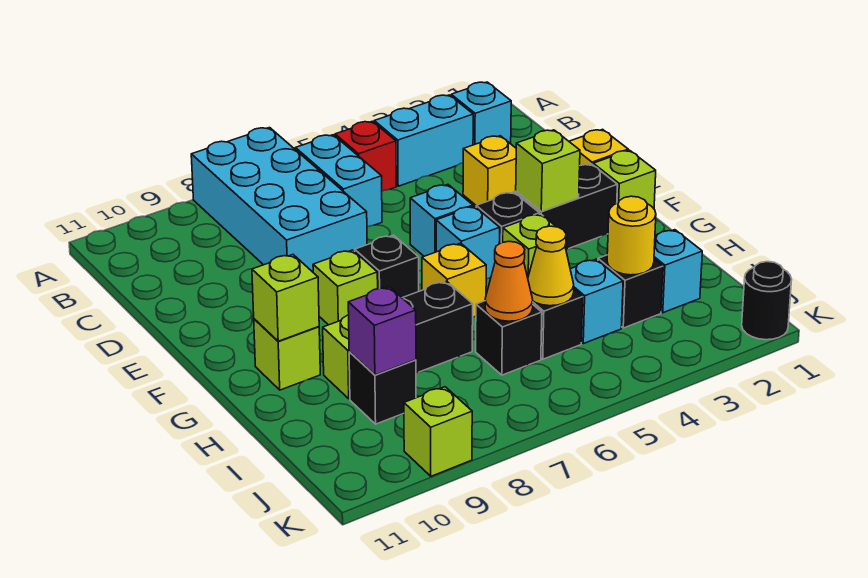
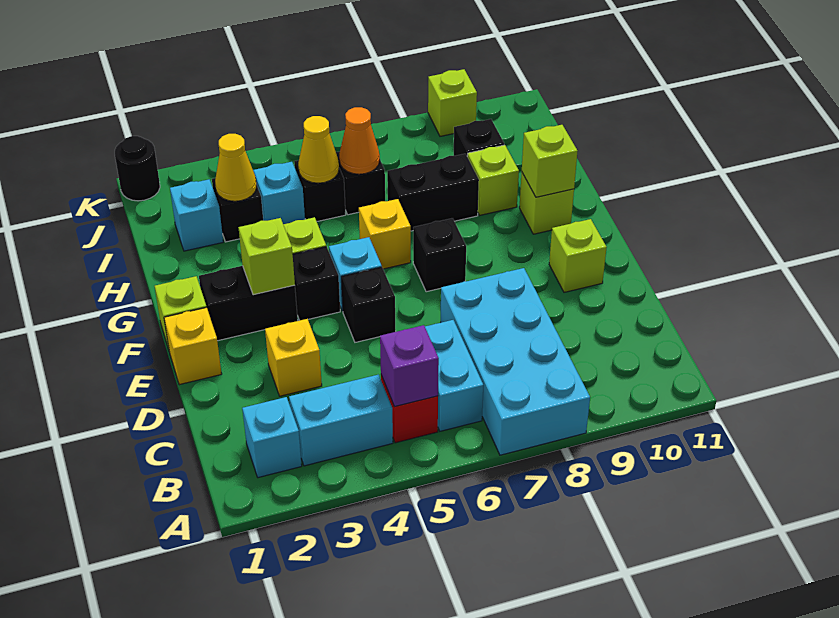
cyan 1x1 brick [410,185,473,256] -> black 1x1 brick [341,267,396,342]
lime 1x1 brick [313,250,378,325] -> lime 1x1 brick moved to [549,219,607,292]
yellow 1x1 round brick [607,196,656,275] -> yellow 1x1 cone [215,134,257,201]
purple 1x1 brick [348,287,416,375] -> purple 1x1 brick moved to [380,325,439,407]

